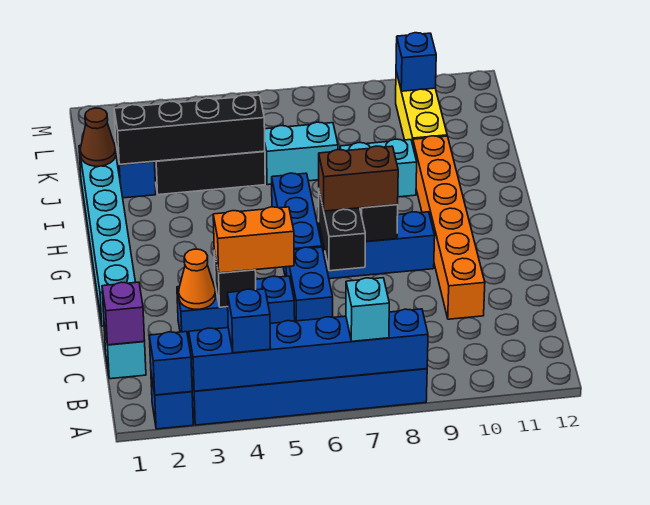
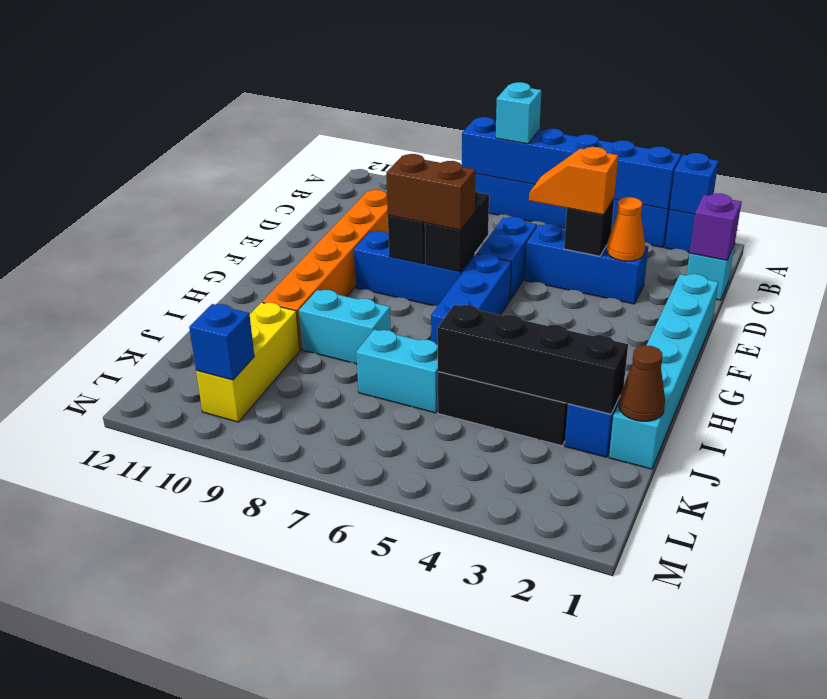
blue 1x1 brick [227,289,271,353] -> none
orange 1x2 brick [213,207,294,273] -> orange 1x2 slope [529,147,618,215]

